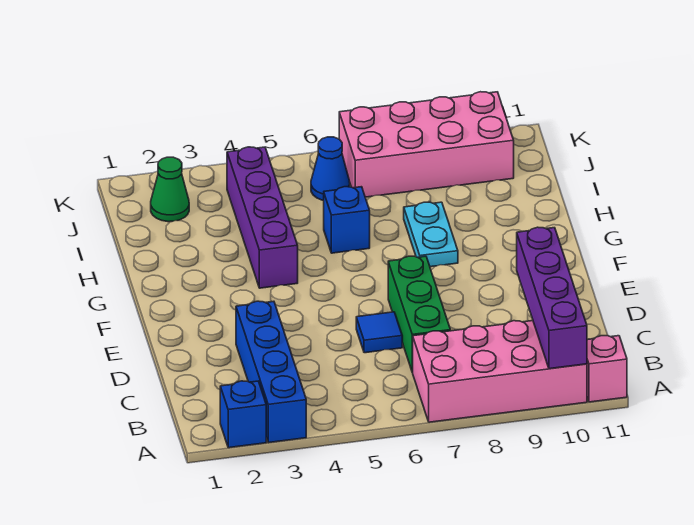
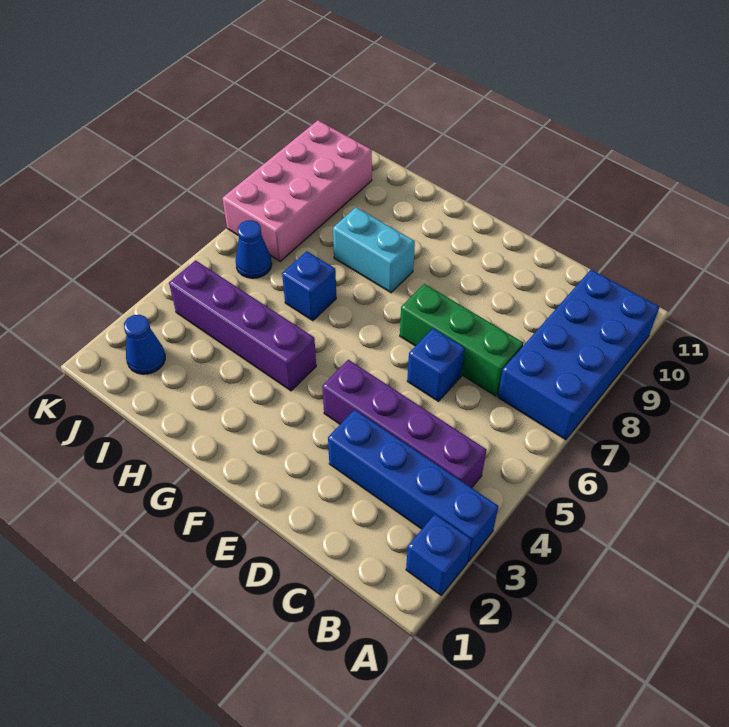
pink 2x4 brick [412,321,587,422] -> blue 2x4 brick [498,270,659,440]
purple 1x4 brick [517,227,587,369] -> purple 1x4 brick moved to [322,360,487,488]
pink 1x1 brick [587,336,627,402] -> none
blue 1x1 tile [356,312,402,353] -> blue 1x1 brick [407,328,465,401]
cyan 1x2 plate [404,202,458,267] -> cyan 1x2 brick [333,207,415,293]
green 1x1 cone [151,157,189,222] -> blue 1x1 cone [124,315,165,374]

